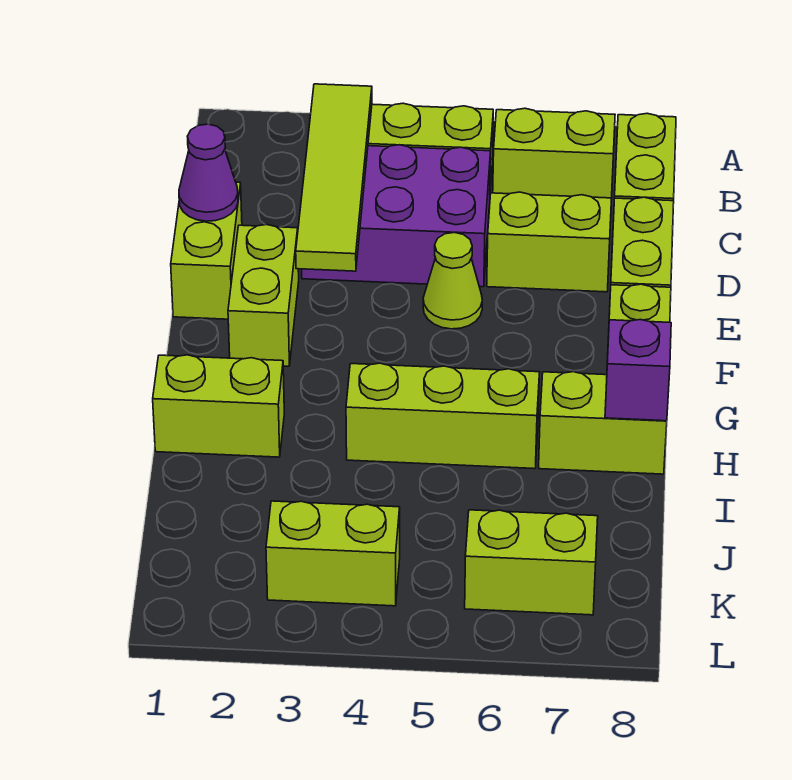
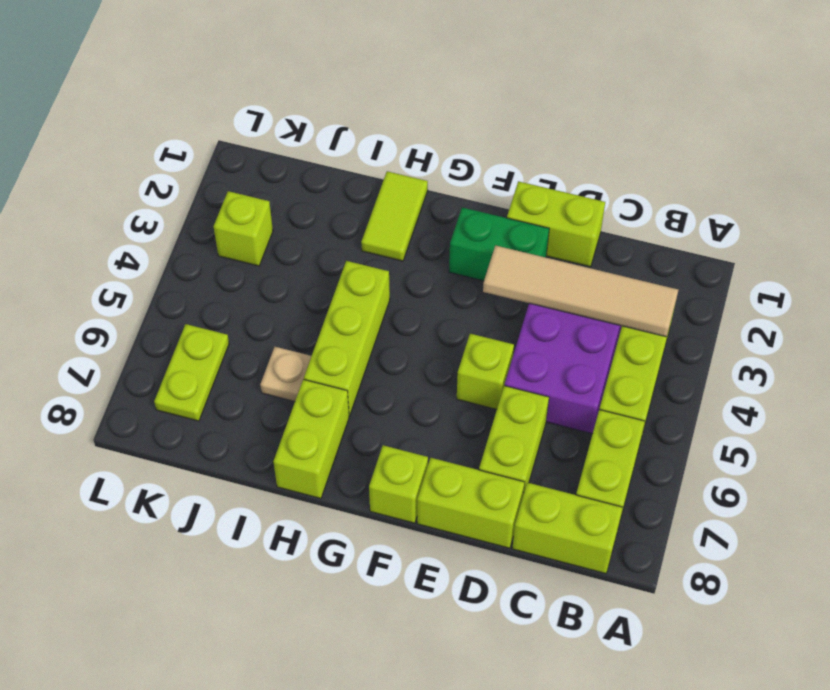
lime 1x4 tile [296,84,372,271] -> tan 1x4 tile [483,246,678,337]
purple 1x1 cone [179,124,238,221] -> none
lime 1x2 brick [228,225,299,366] -> green 1x2 brick [449,208,549,281]
lime 1x1 cone [423,232,482,329] -> lime 1x1 brick [457,334,514,409]
lime 1x2 brick [153,355,284,457] -> lime 1x2 tile [361,171,428,261]
purple 1x1 brick [605,320,671,421] -> none
none -> tan 1x1 plate [260,347,311,402]
lime 1x2 brick [266,501,400,606] -> lime 1x1 brick [214,191,273,266]
lime 1x2 brick [465,510,598,615] -> lime 1x2 plate [154,324,229,421]

